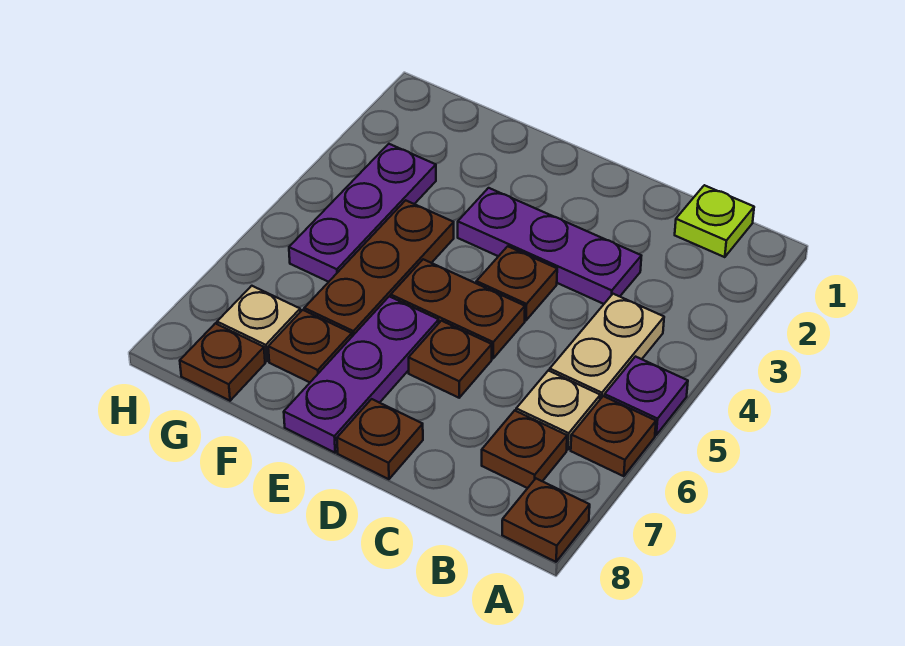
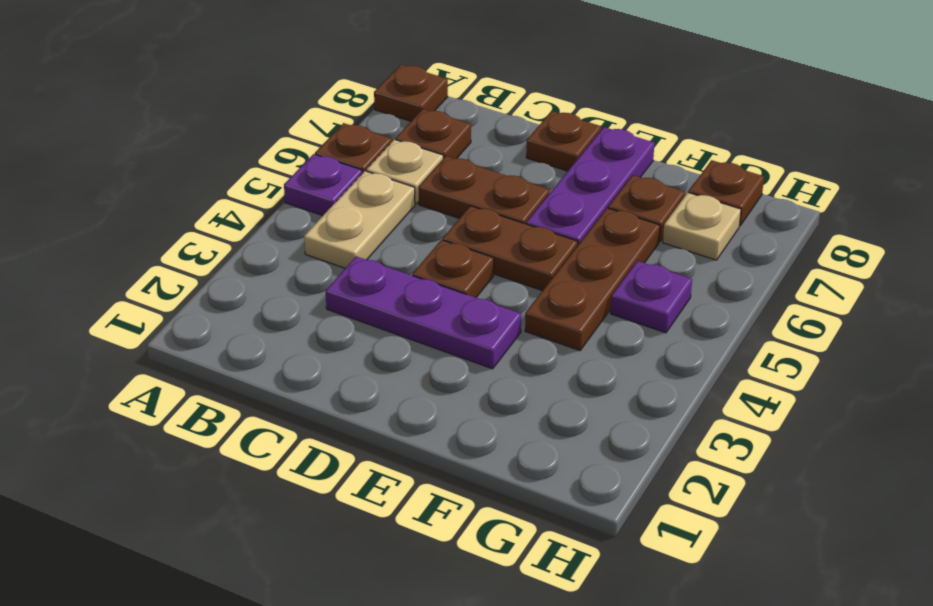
lime 1x1 plate [675,185,754,257] -> none
brown 1x1 plate [409,321,492,398] -> brown 1x2 plate [419,156,550,224]
purple 1x3 plate [289,144,436,282] -> purple 1x1 plate [611,261,692,333]

